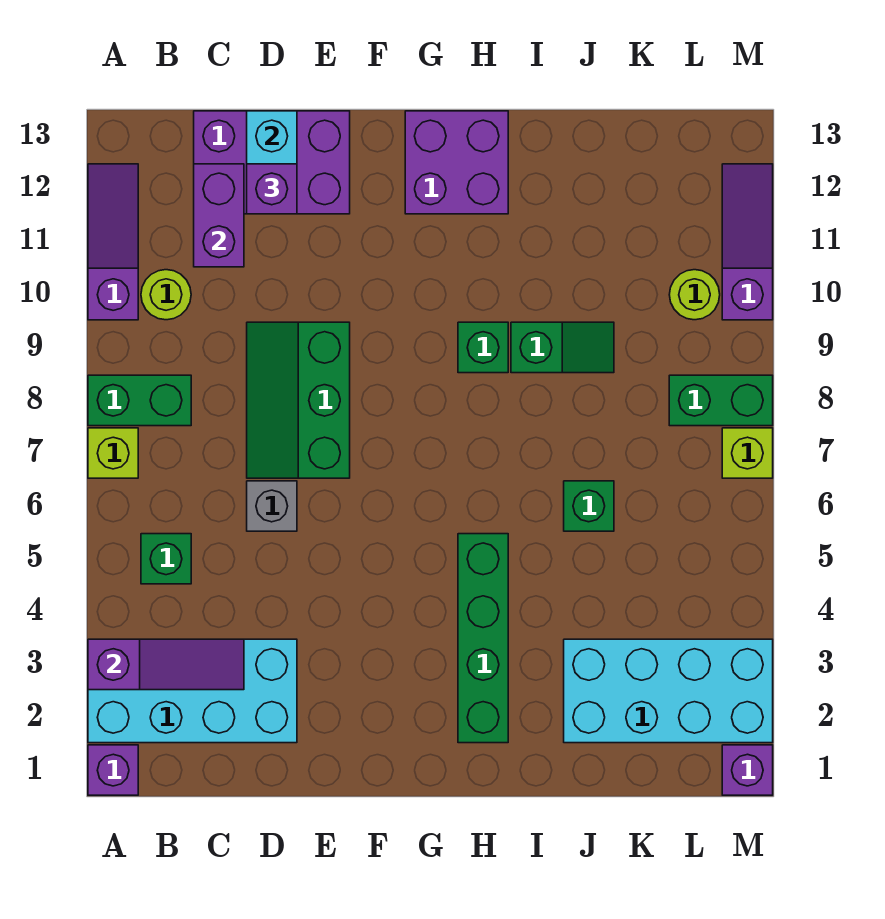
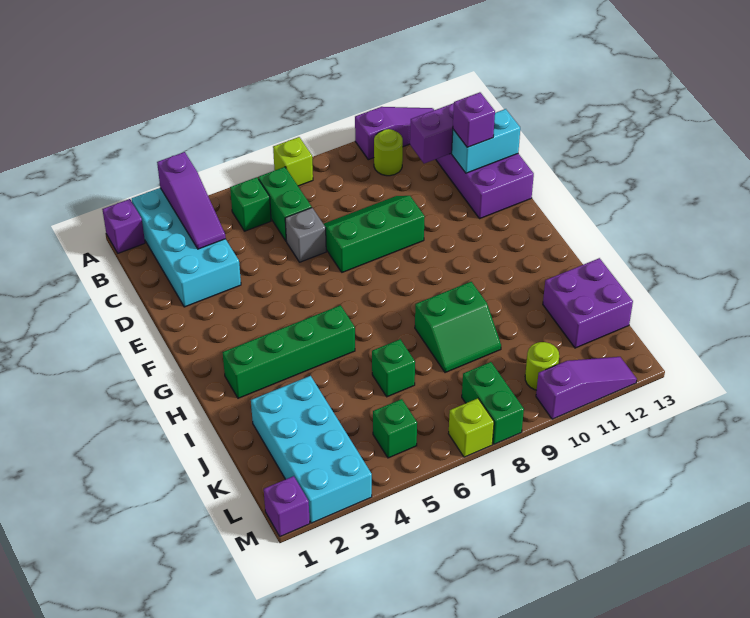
green 1x2 brick [88,375,191,426] -> green 1x2 brick moved to [258,167,312,241]
purple 2x2 brick [405,111,508,214] -> purple 2x2 brick moved to [543,258,633,348]
green 1x1 brick [458,322,508,373] -> green 1x1 brick moved to [373,399,417,458]
green 1x2 slope [511,322,614,373] -> green 2x2 slope [415,282,501,373]

